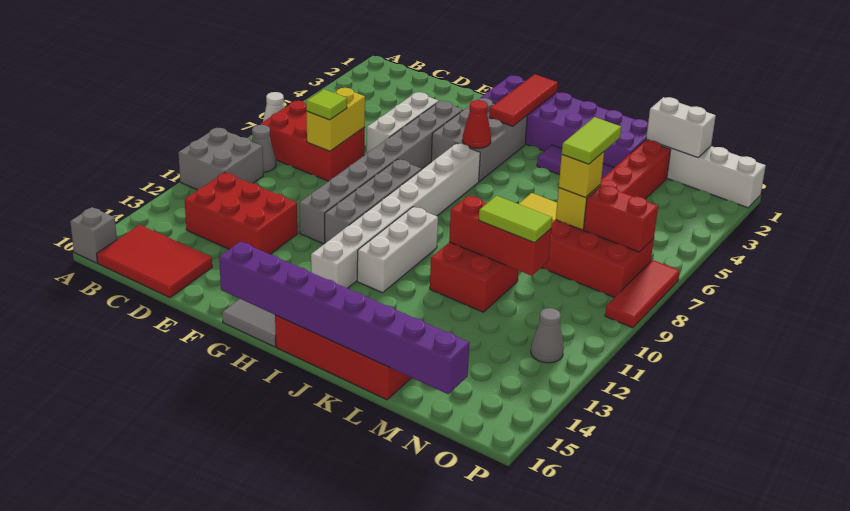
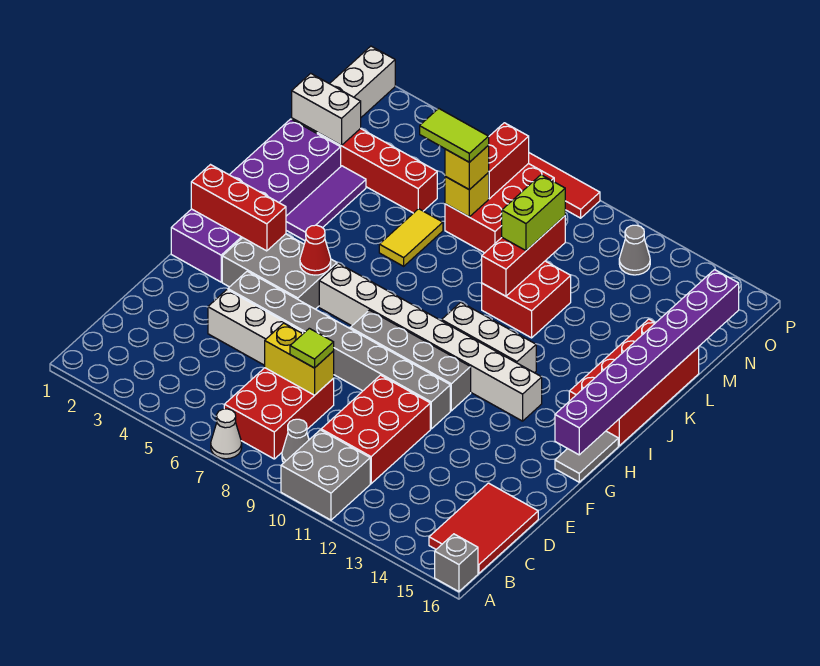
red 2x3 brick [185,172,298,254] -> red 2x3 brick moved to [321,375,430,484]
red 1x3 tile [489,74,558,126] -> red 1x3 brick [191,165,286,251]
lime 1x2 tile [479,196,552,243] -> lime 1x2 brick [502,175,565,251]
white 1x2 brick [646,97,716,158] -> white 1x2 brick turned to [292,73,361,145]

